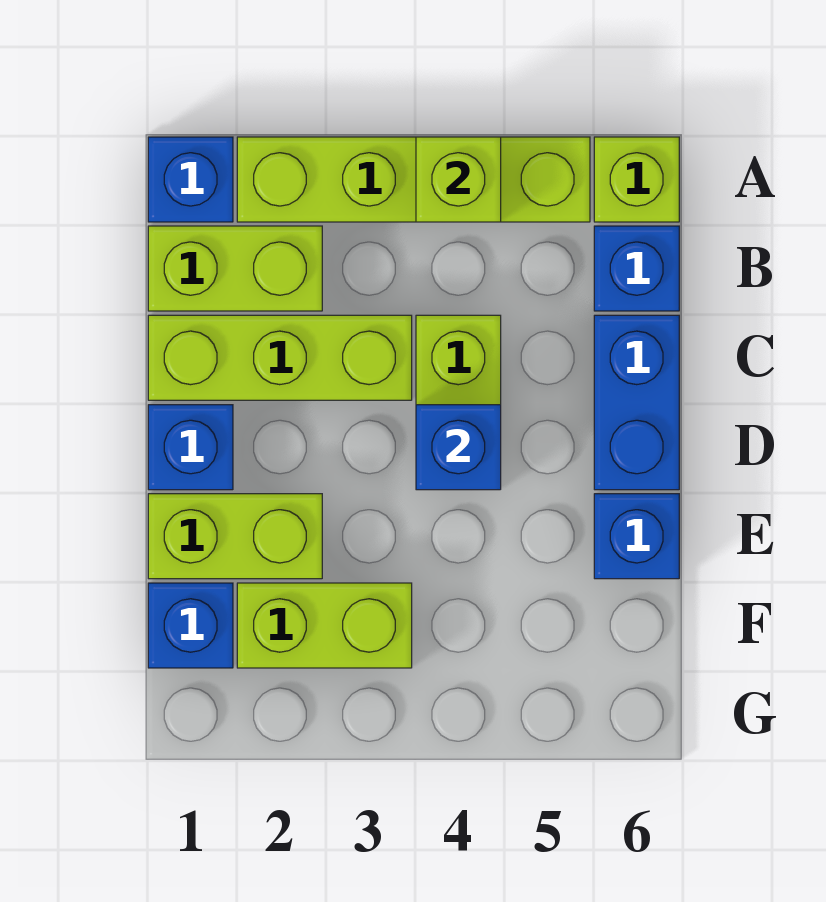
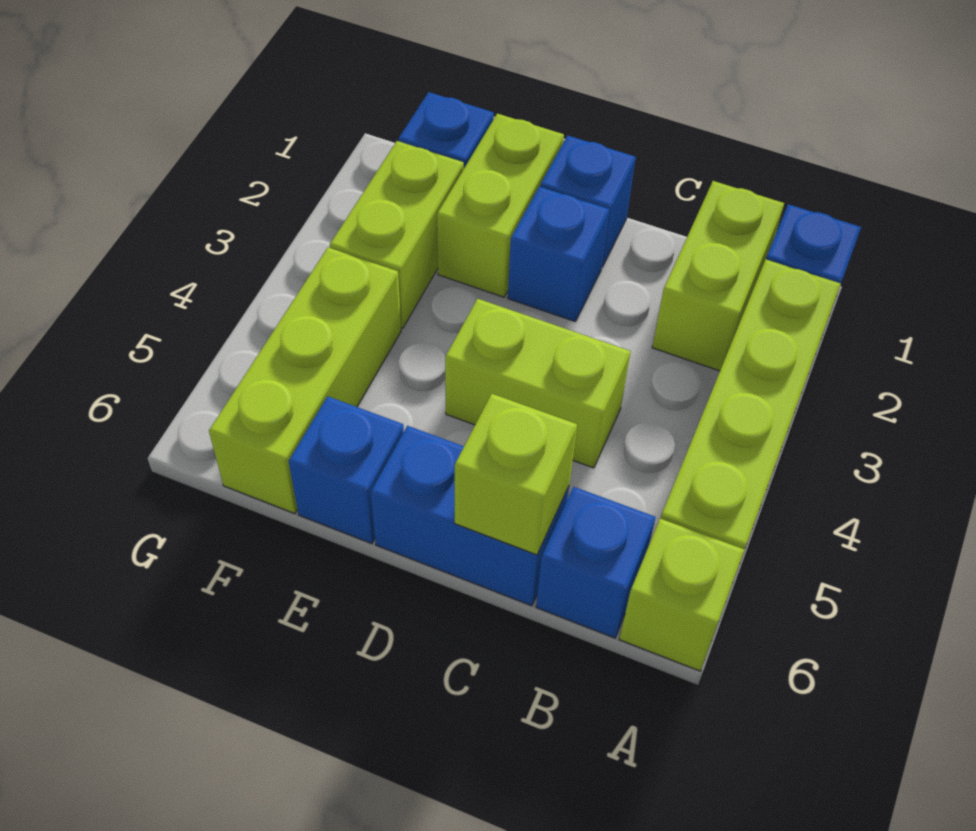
lime 1x1 brick [416,137,501,222] -> lime 1x1 brick moved to [455,394,577,555]
lime 1x3 brick [148,315,412,400] -> lime 1x3 brick moved to [209,247,401,514]
blue 1x1 brick [416,405,501,490] -> blue 1x1 brick moved to [508,187,609,322]

